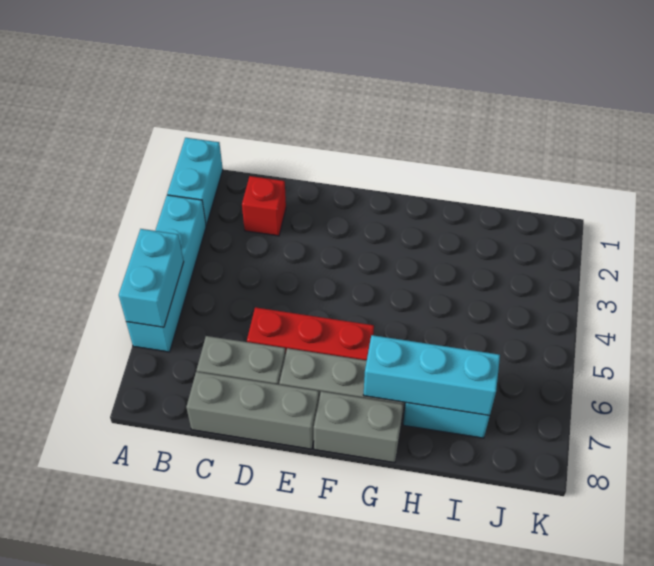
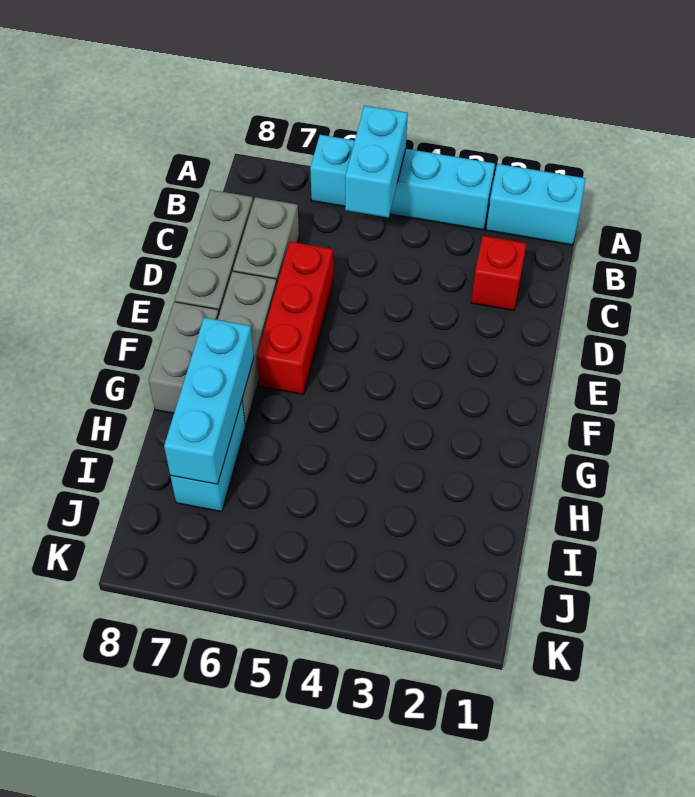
cyan 1x2 brick [119,229,184,327] -> cyan 1x2 brick turned to [345,106,408,218]

